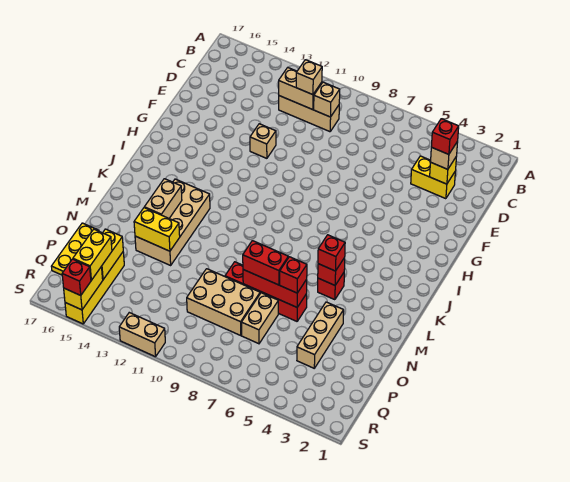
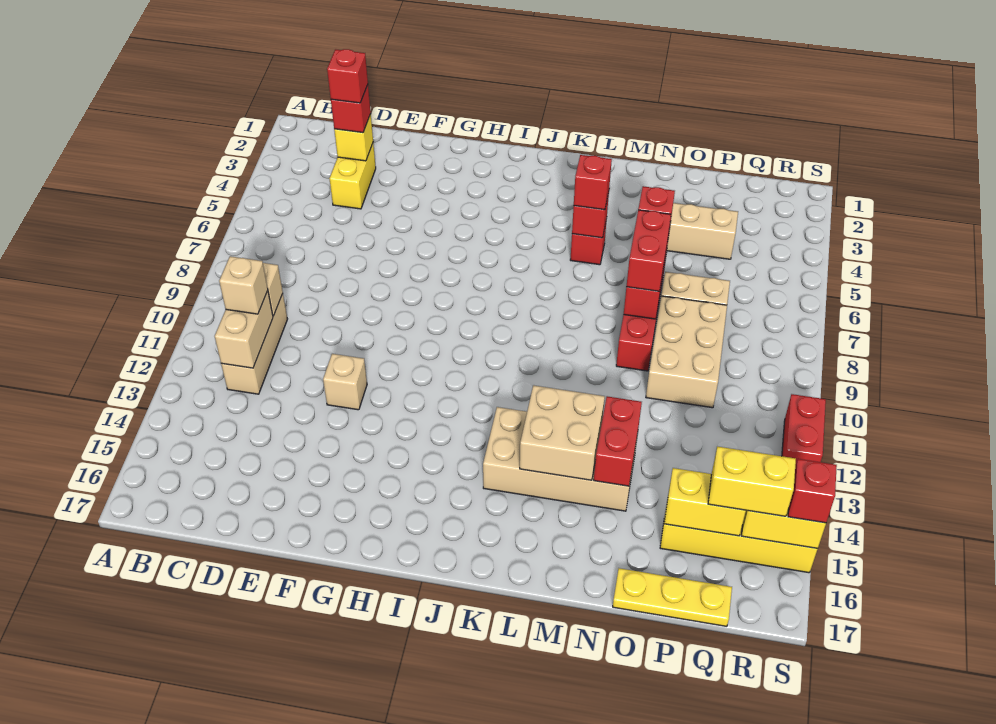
tan 1x1 brick [431,141,458,169] -> red 1x1 brick [331,85,371,133]
tan 1x2 brick [144,179,182,218] -> tan 2x2 brick [520,385,605,480]
yellow 1x2 brick [134,208,180,251] -> red 1x2 brick [594,396,642,486]
tan 1x2 brick [119,313,165,357] -> red 1x2 brick [782,394,826,467]

